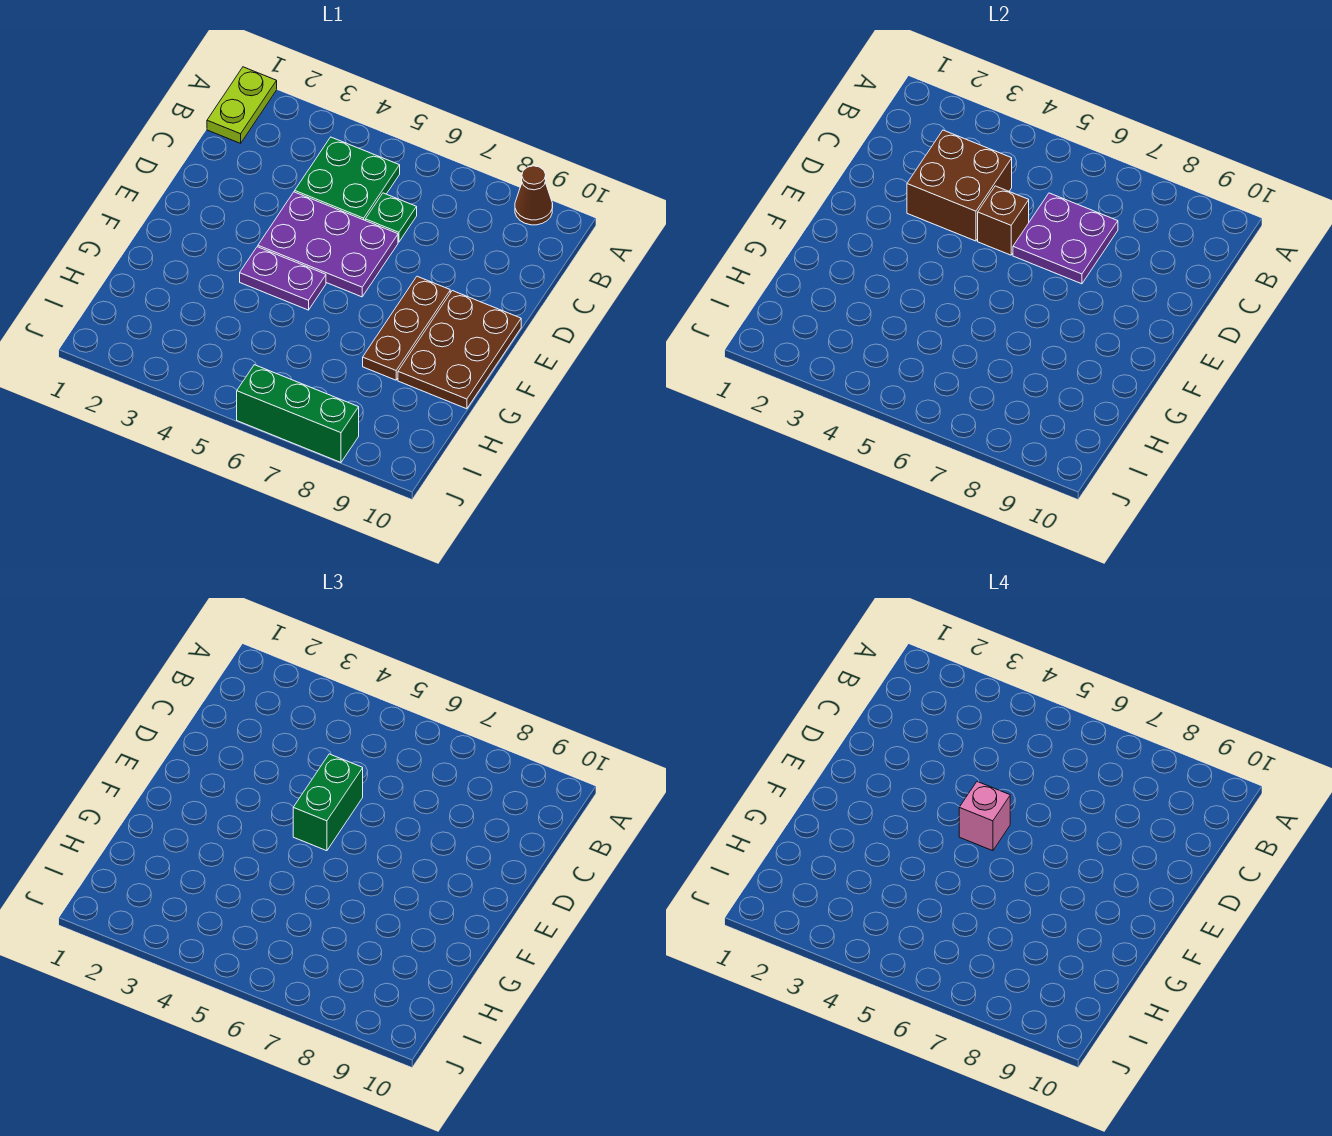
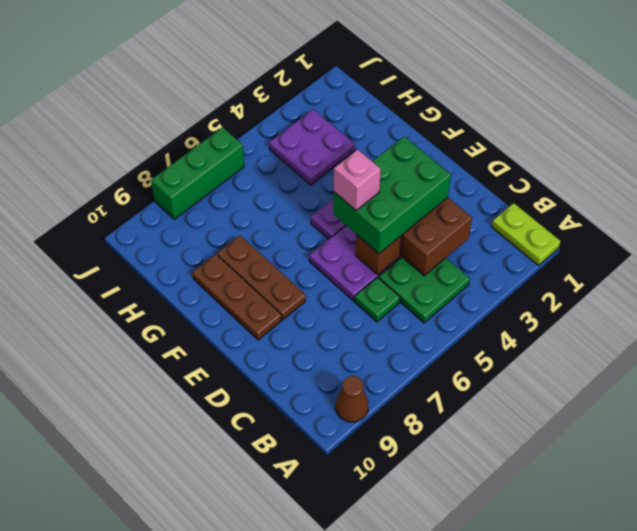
purple 2x2 plate [1013,193,1118,284] -> purple 2x2 plate moved to [269,109,355,185]
green 1x2 brick [293,754,363,851] -> green 2x3 brick [333,136,451,253]
brown 2x3 plate [398,291,521,409] -> brown 1x3 plate [192,254,282,340]

